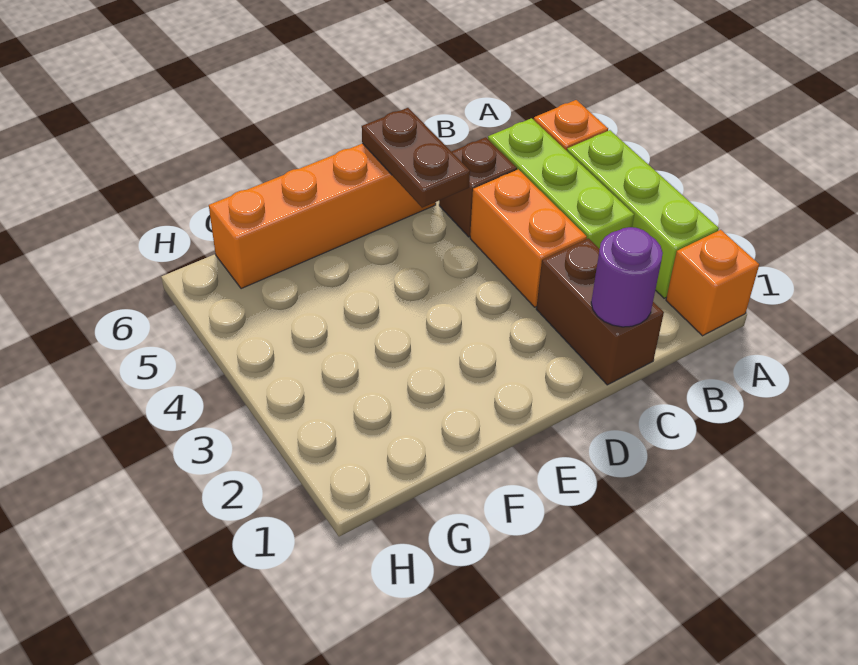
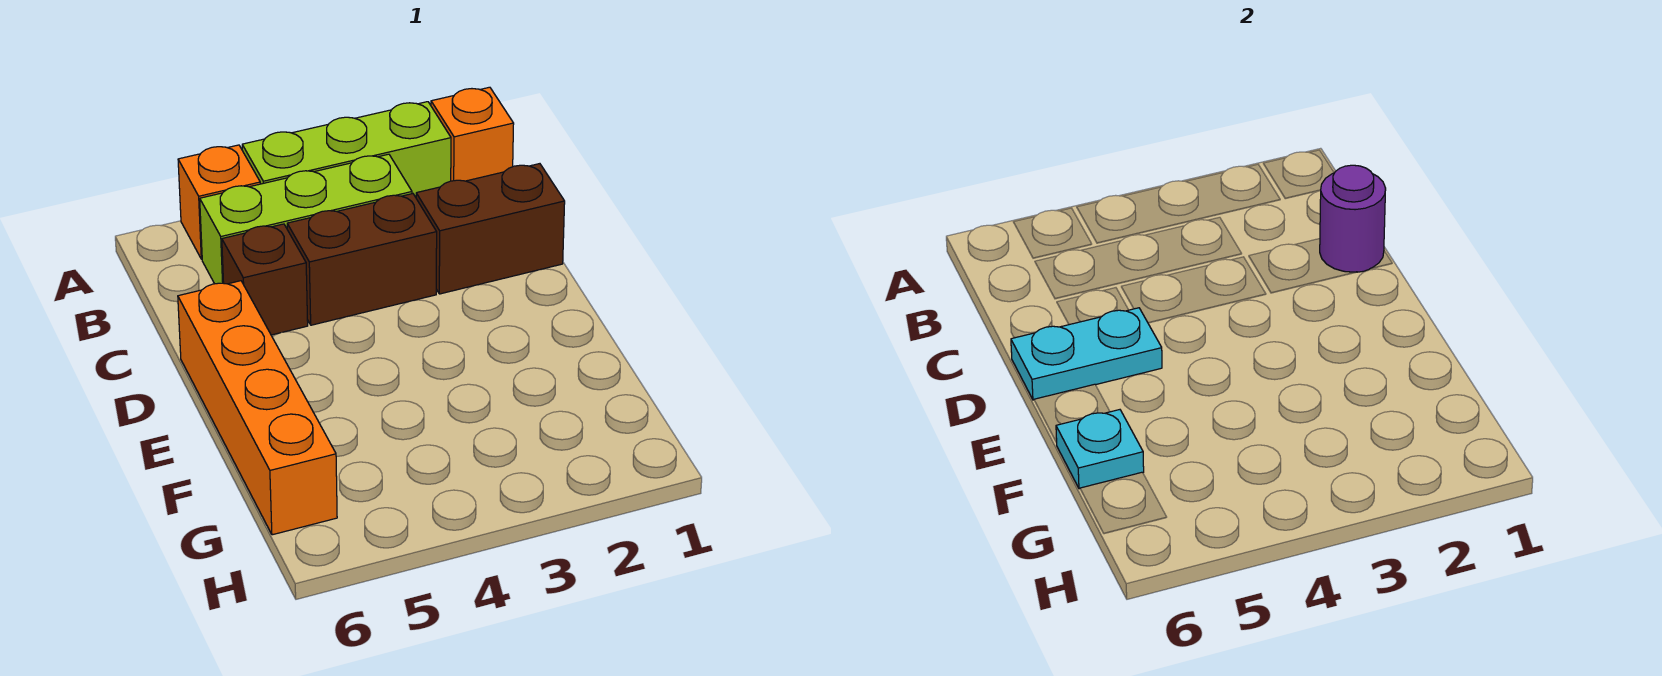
orange 1x2 brick [470,169,587,307] -> brown 1x2 brick [287,194,437,325]
brown 1x2 plate [362,108,470,208] -> cyan 1x2 plate [1011,308,1162,400]
none -> cyan 1x1 plate [1056,410,1144,489]

